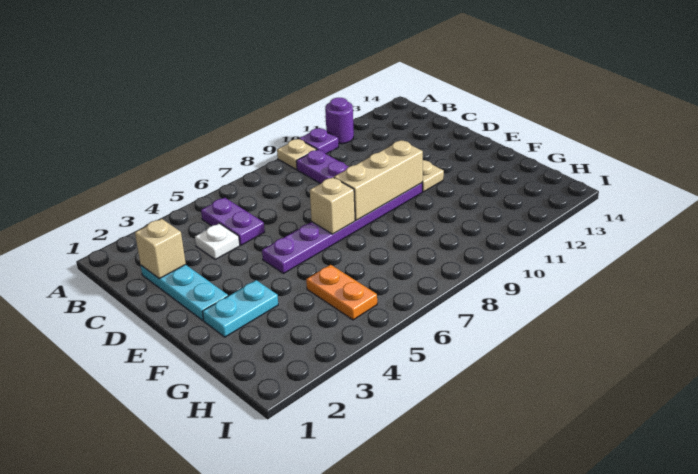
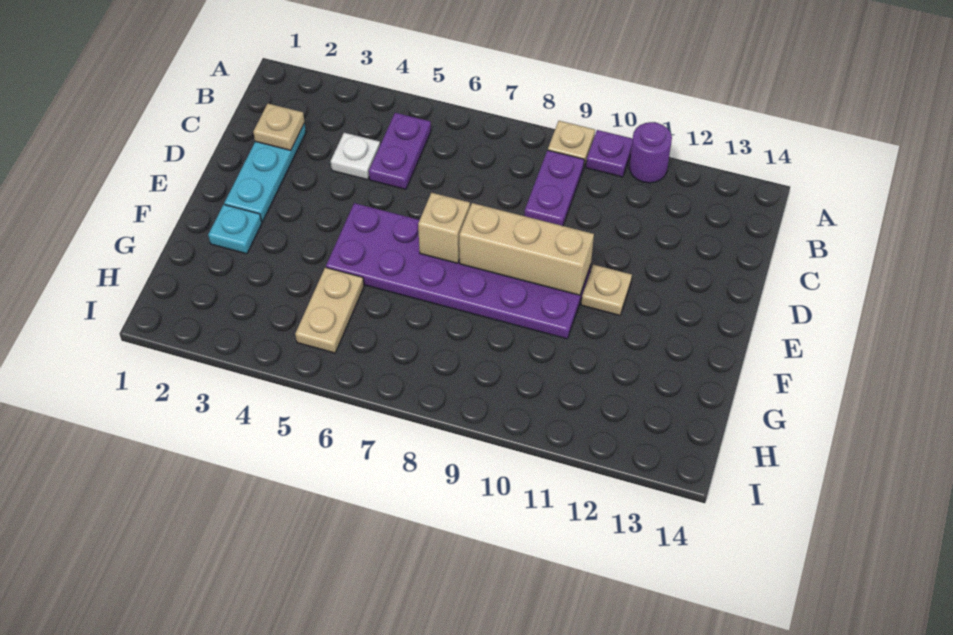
tan 1x1 brick [135,219,186,279] -> tan 1x1 plate [253,104,305,150]
purple 1x6 plate [262,183,422,274] -> purple 2x6 plate [326,203,591,339]
cyan 1x2 plate [202,280,278,337] -> cyan 1x1 plate [208,205,262,254]
orange 1x2 plate [306,265,377,320] -> tan 1x2 plate [295,267,364,353]

